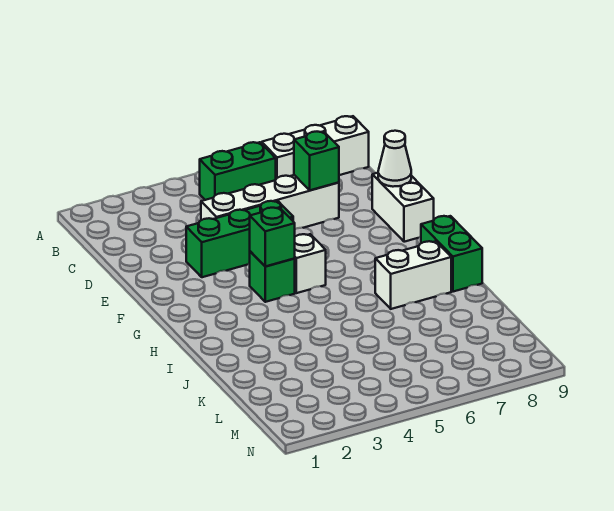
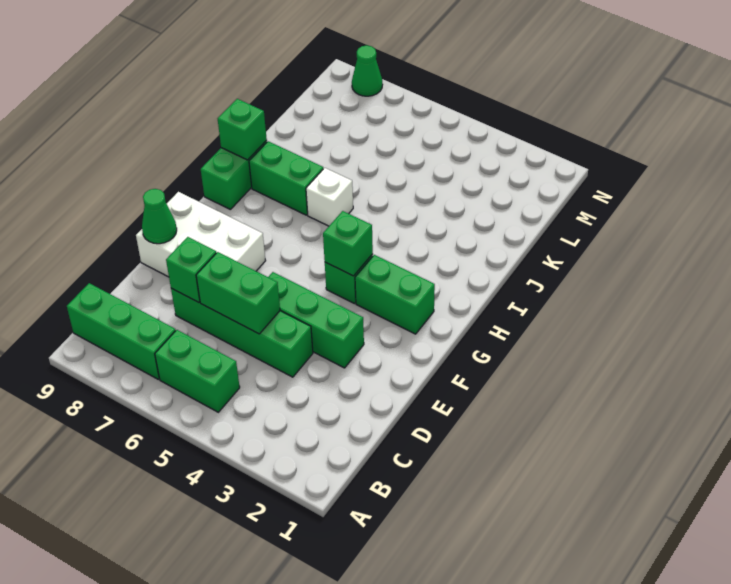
white 1x3 brick [262,116,369,179] -> green 1x3 brick [67,283,176,379]
white 1x4 brick [201,175,339,229] -> green 1x4 brick [171,288,313,377]
none -> green 1x2 brick [196,252,280,334]
white 1x2 brick [372,173,434,242] -> white 2x3 brick [136,192,266,277]
white 1x1 cone [378,131,411,187] -> green 1x1 cone [142,189,177,244]
none -> green 1x2 brick [355,255,435,334]
white 1x1 brick [294,234,326,293] -> white 1x1 brick moved to [306,168,353,226]
white 1x2 brick [375,241,451,309] -> green 1x2 brick [249,141,323,215]
none -> green 1x1 brick [218,99,267,160]
none -> green 1x1 cone [352,45,383,96]

